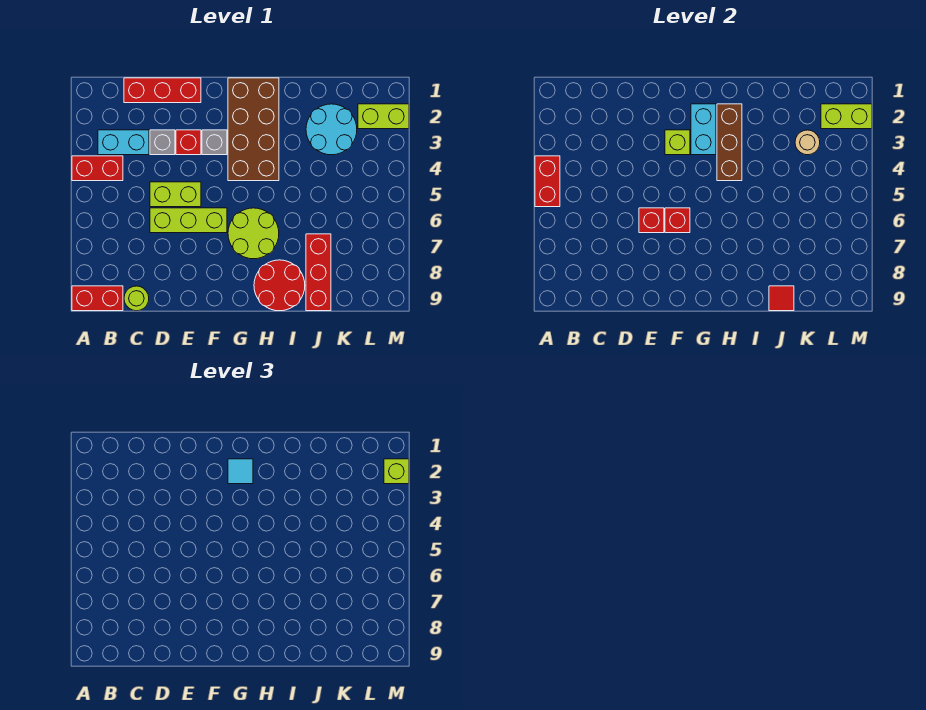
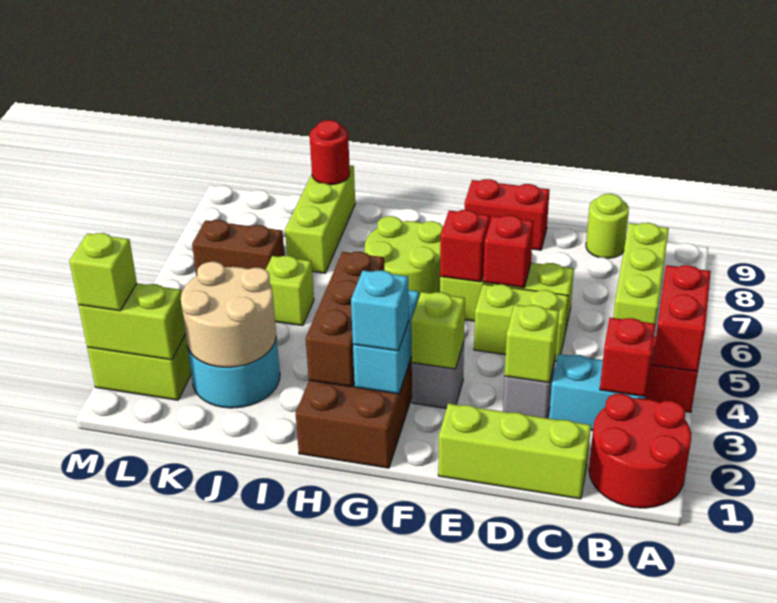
red 1x2 brick [72,286,123,311] -> red 1x2 brick moved to [465,179,549,250]
none -> lime 1x3 brick [613,223,669,324]
red 1x3 brick [124,78,201,103] -> lime 1x3 brick [438,403,591,499]
none -> lime 1x1 brick [505,305,559,383]
red 1x1 brick [176,130,201,155] -> red 1x1 brick moved to [600,318,656,397]
cyan 1x1 tile [228,459,253,484] -> cyan 1x1 brick [351,270,409,351]
red 2x2 round brick [254,260,305,311] -> red 2x2 round brick moved to [589,394,691,508]
none -> lime 1x1 brick [266,256,314,326]
red 1x3 brick [306,234,331,311] -> lime 1x3 brick [285,165,355,273]
red 1x1 tile [769,286,794,311] -> red 1x1 round brick [310,120,350,185]
tan 1x1 round brick [795,130,820,155] -> tan 2x2 round brick [181,262,276,367]
none -> brown 1x2 brick [192,220,285,276]

